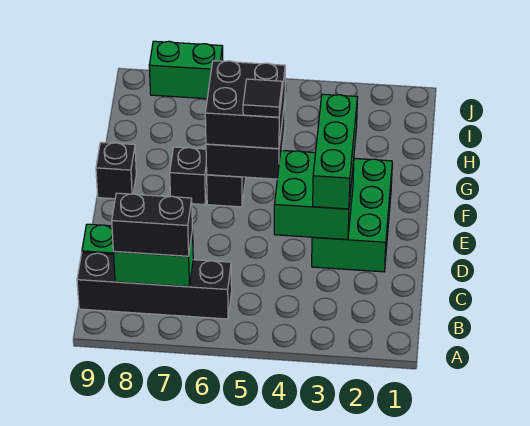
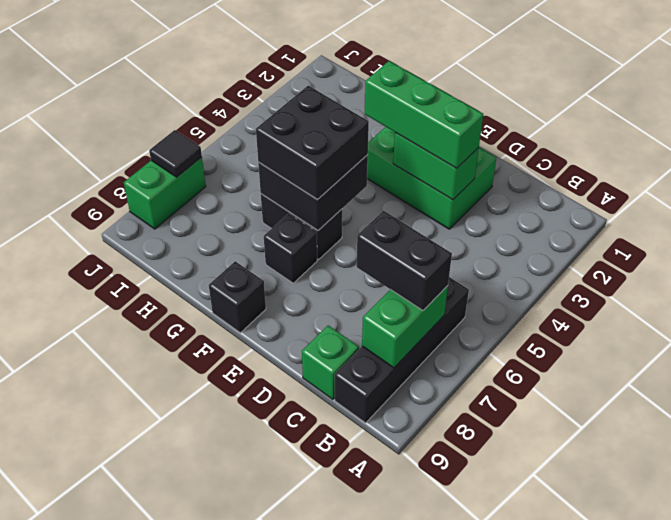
black 1x2 brick [112,193,192,256] -> black 1x2 brick turned to [357,211,452,310]
green 2x2 brick [274,150,354,240] -> green 1x2 brick [393,132,479,200]
black 1x1 tile [243,79,282,117] -> black 1x1 tile moved to [149,130,202,177]

